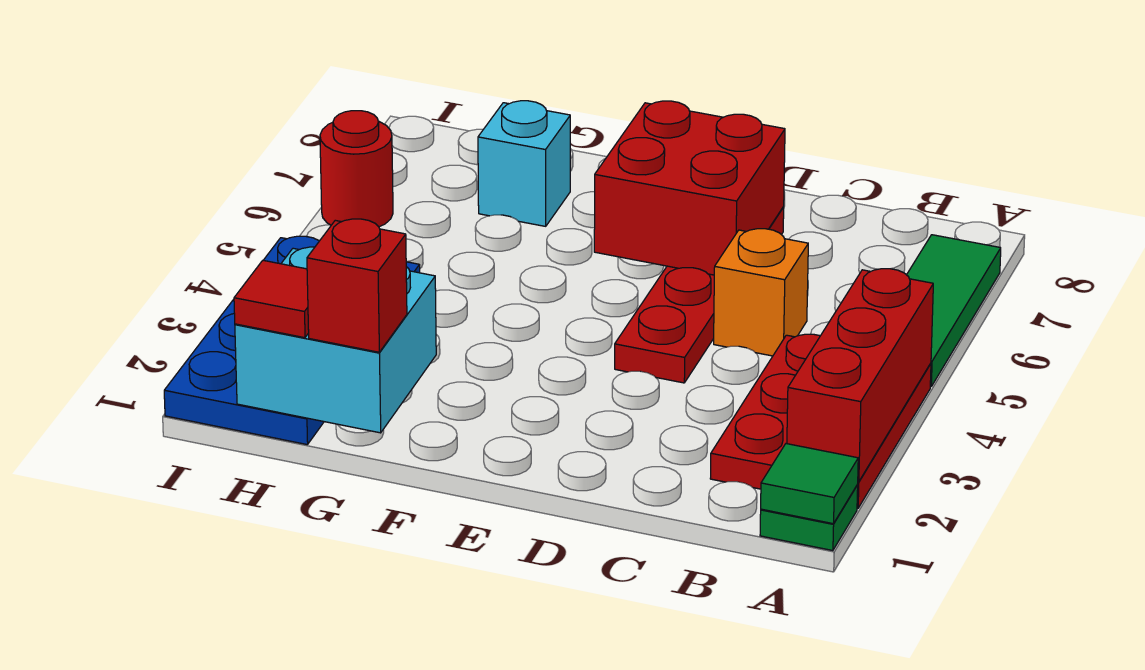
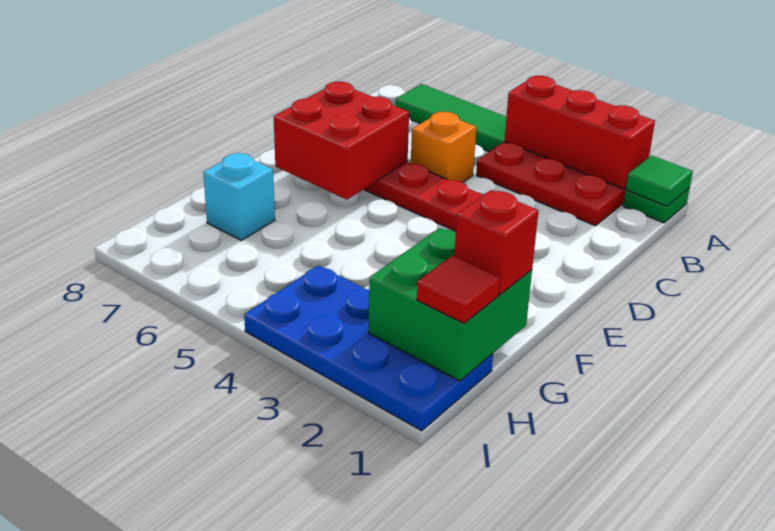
cyan 2x2 brick [235,247,436,433] -> green 2x2 brick [369,228,532,381]
red 1x1 round brick [320,111,393,227] -> none

